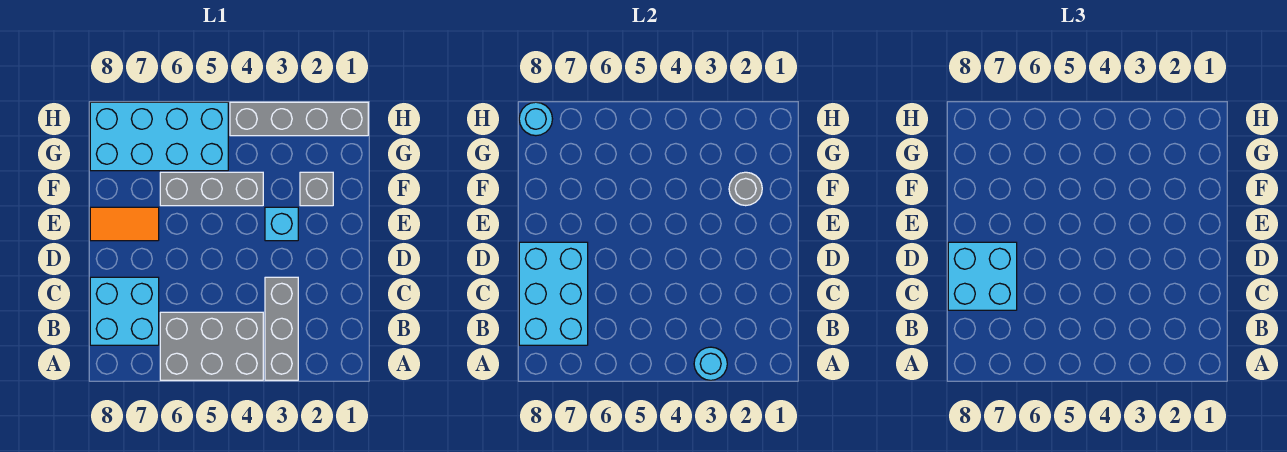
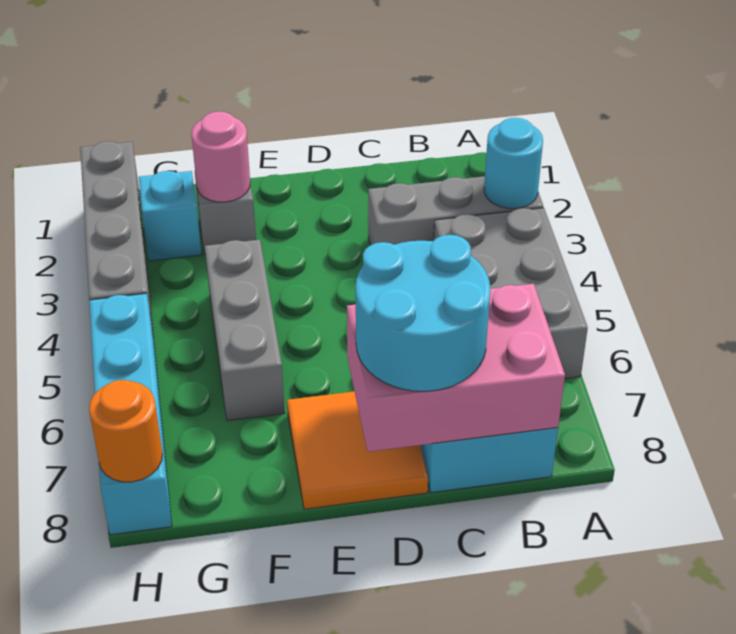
cyan 2x3 brick [519,242,588,345] -> pink 2x3 brick [347,284,565,452]
cyan 2x2 brick [948,242,1017,310] -> cyan 2x2 round brick [356,235,490,391]
cyan 1x1 brick [265,207,298,241] -> cyan 1x1 brick moved to [139,171,202,261]
orange 1x2 tile [90,207,159,241] -> orange 2x2 tile [287,391,428,509]
grey 1x1 round brick [729,172,762,206] -> pink 1x1 round brick [192,112,250,202]
cyan 2x4 brick [90,102,228,171] -> cyan 1x4 brick [89,293,172,535]
cyan 1x1 round brick [519,102,552,136] -> orange 1x1 round brick [89,380,162,482]

